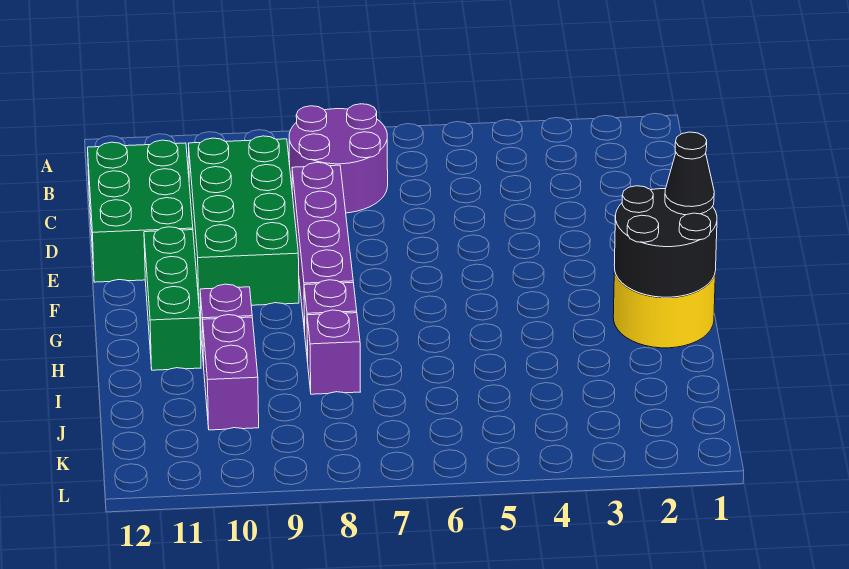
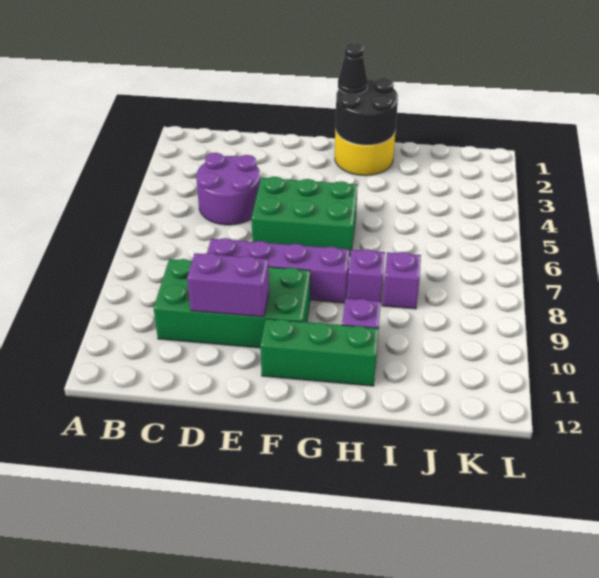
purple 2x2 round brick [289,104,388,213] -> purple 2x2 round brick moved to [196,153,260,225]
green 2x3 brick [88,140,193,282] -> green 2x3 brick moved to [251,176,358,256]
purple 1x2 brick [203,315,259,430] -> purple 1x2 brick moved to [187,253,269,317]

